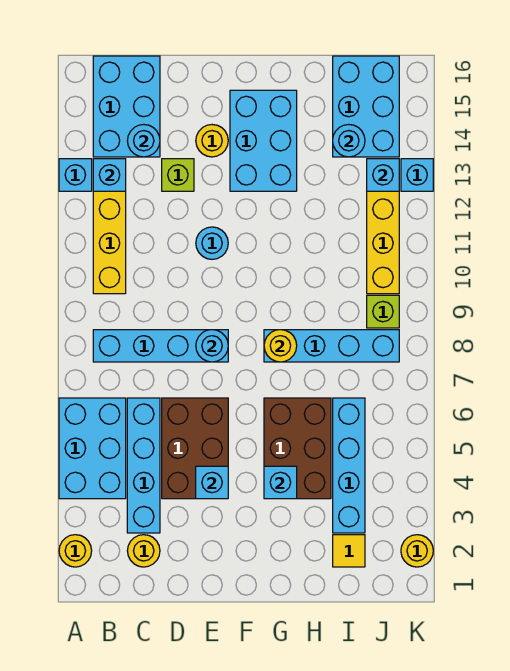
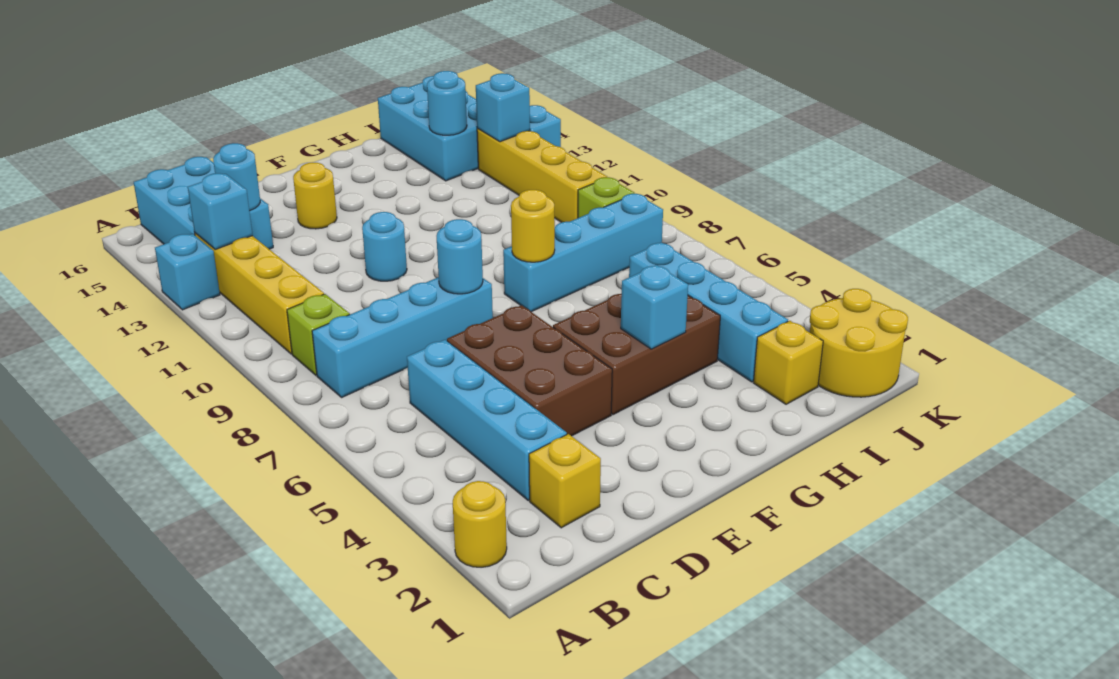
cyan 2x3 brick [59,398,126,499] -> none
yellow 1x1 round brick [127,535,160,567] -> yellow 1x1 brick [529,434,601,528]
lime 1x1 brick [162,159,194,191] -> lime 1x1 brick moved to [287,294,350,375]
cyan 1x1 brick [196,466,228,499] -> none
cyan 2x3 brick [230,90,297,191] -> none
brown 2x3 brick [264,398,331,499] -> brown 2x3 brick turned to [553,293,720,415]
yellow 1x1 tile [333,535,365,567] -> yellow 1x1 brick [754,321,823,404]
yellow 1x1 round brick [401,535,433,567] -> yellow 2x2 round brick [810,289,908,397]

